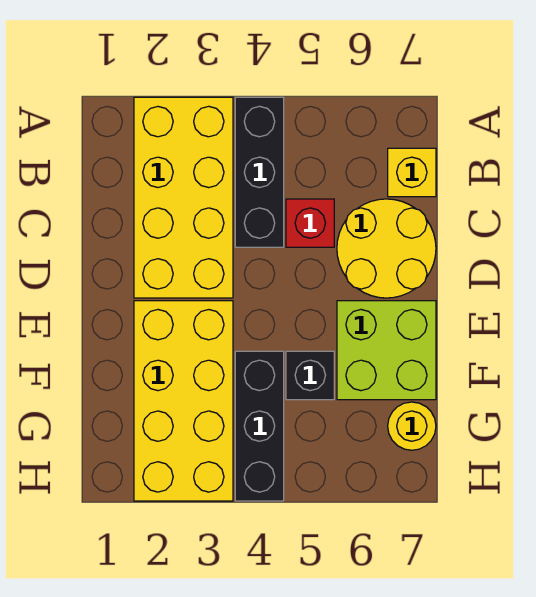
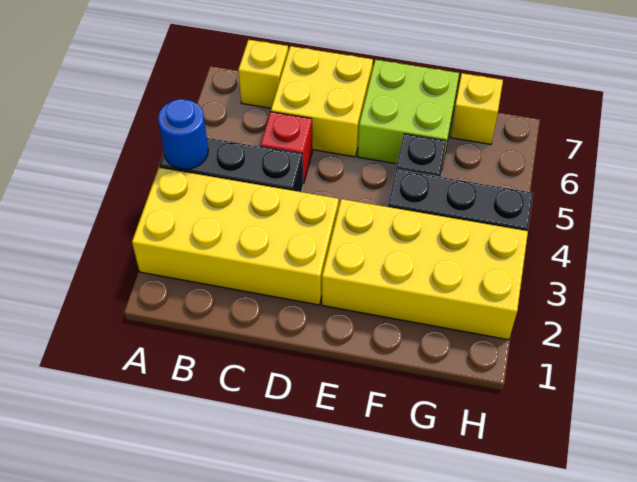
none -> blue 1x1 round brick [158,99,208,169]
yellow 2x2 round brick [337,199,436,298] -> yellow 2x2 brick [271,46,373,157]
yellow 1x1 round brick [388,402,436,450] -> yellow 1x1 brick [450,73,503,144]

